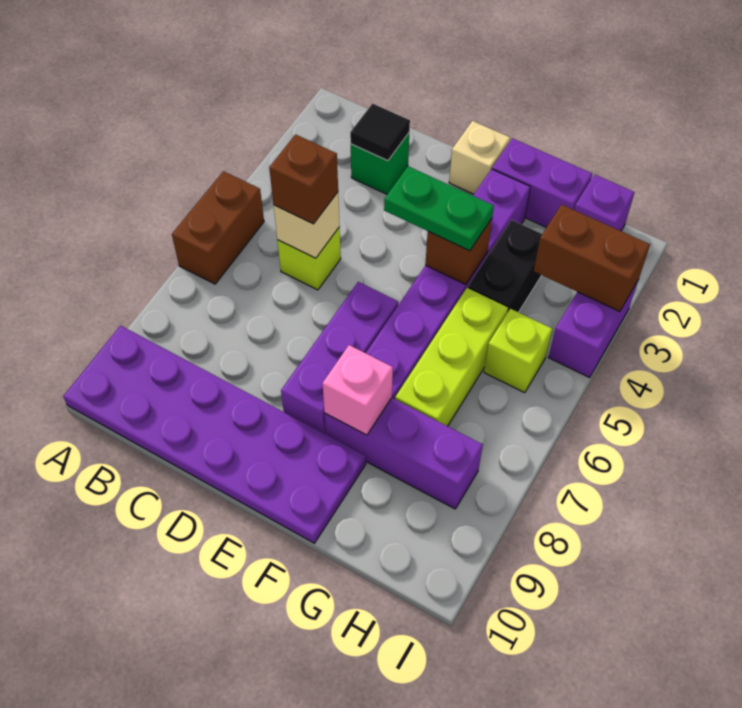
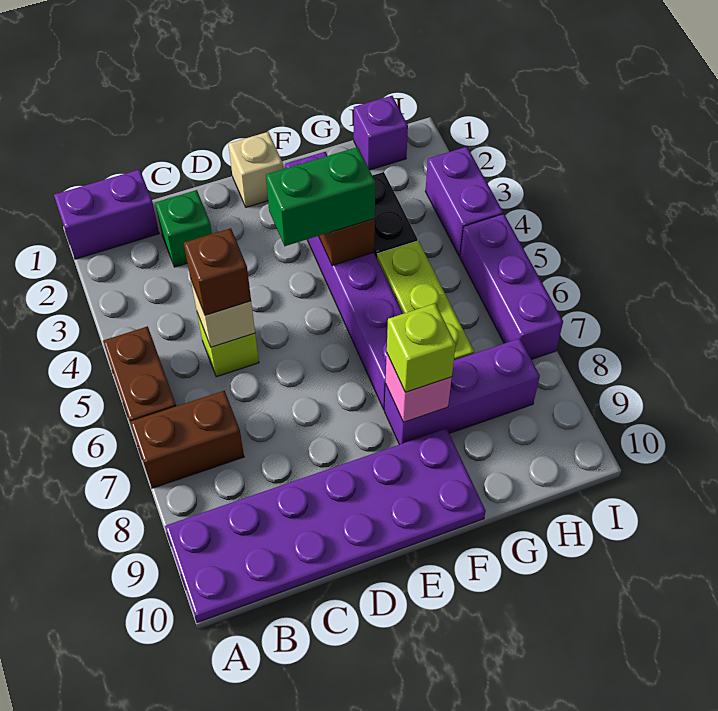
black 1x1 tile [350,104,410,161] -> none
green 1x2 plate [384,166,494,251] -> green 1x2 brick [266,147,375,246]
purple 1x3 brick [281,282,398,434] -> purple 1x3 brick moved to [460,214,563,360]
purple 1x2 brick [492,138,592,228] -> purple 1x2 brick moved to [54,169,159,259]
brown 1x2 brick [534,205,650,311] -> brown 1x2 brick moved to [130,391,244,488]
lime 1x1 brick [484,309,552,393] -> lime 1x1 brick moved to [387,303,456,392]

